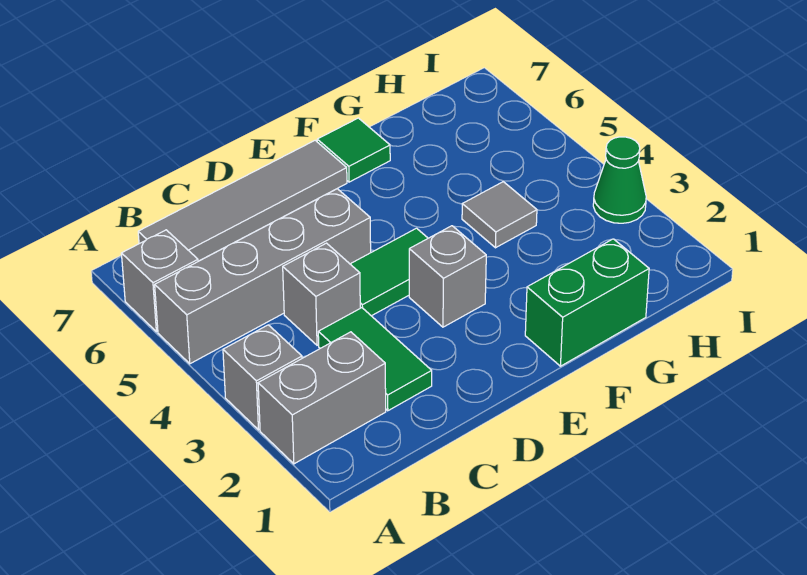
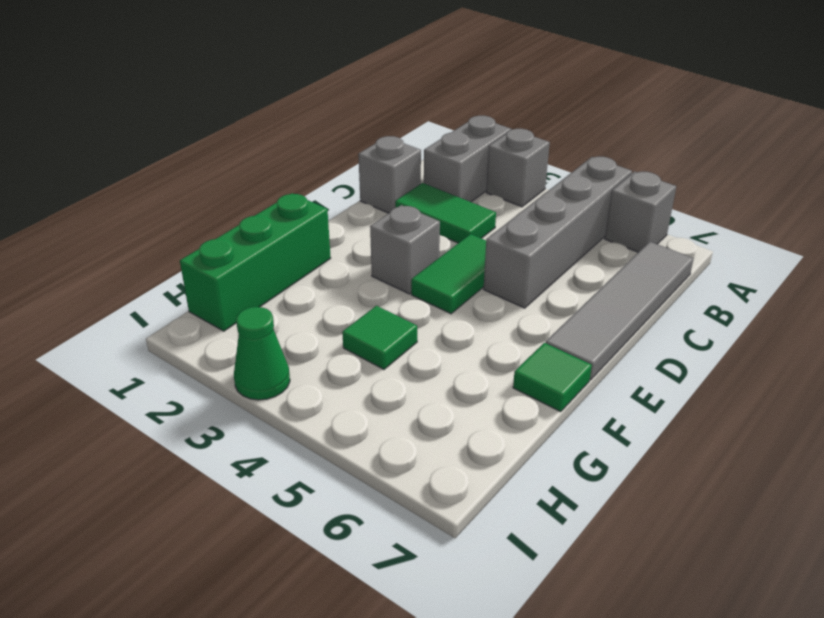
grey 1x1 brick [283,243,360,345] -> grey 1x1 brick moved to [358,136,421,213]
green 1x2 brick [525,239,649,366] -> green 1x3 brick [180,193,331,331]
grey 1x1 tile [462,182,537,248] -> green 1x1 tile [342,306,417,369]

